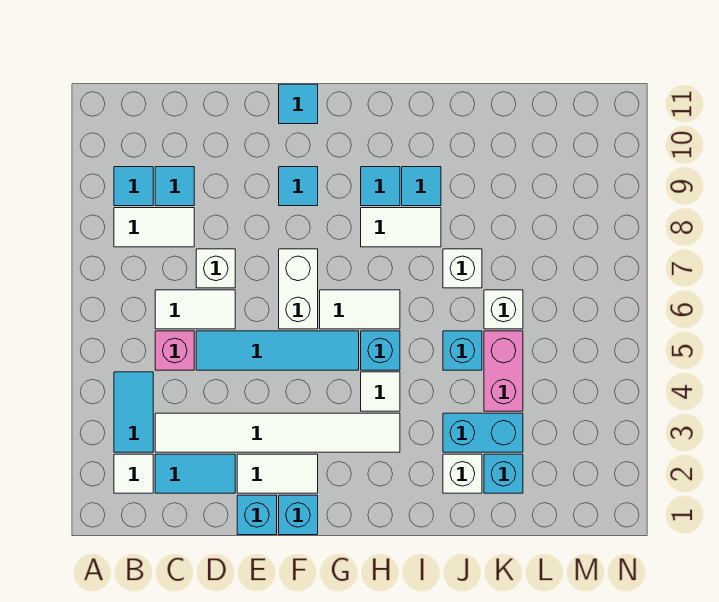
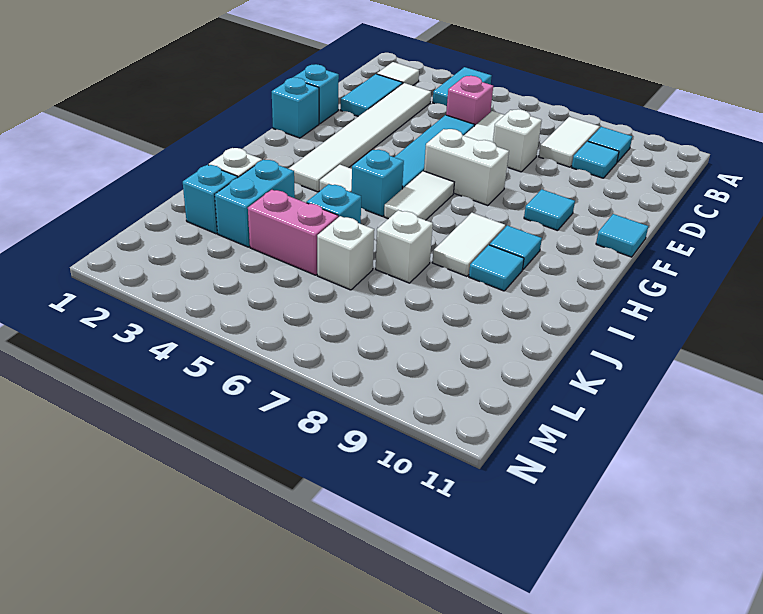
cyan 1x2 tile [114,372,153,452] -> cyan 1x2 tile turned to [433,67,492,106]
white 1x2 tile [237,454,318,493] -> none

